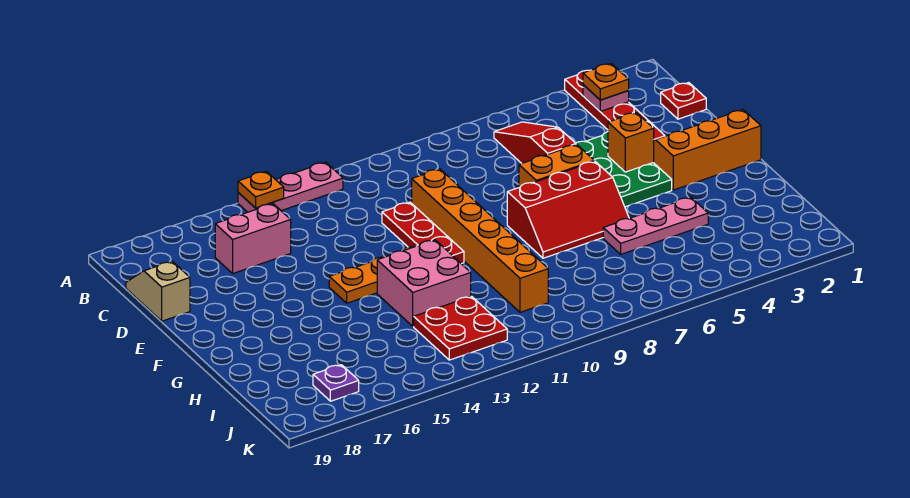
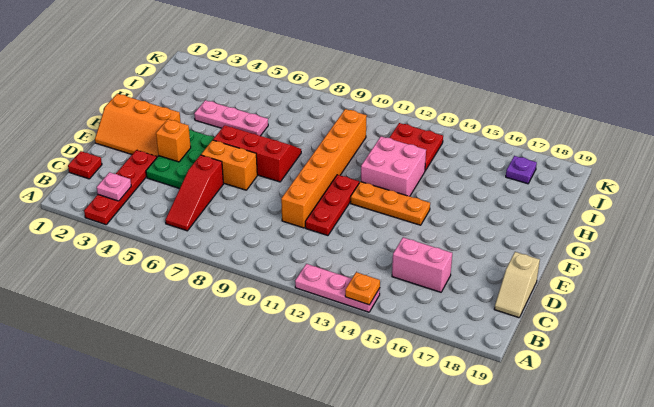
orange 1x1 plate [583,63,629,100] -> none

